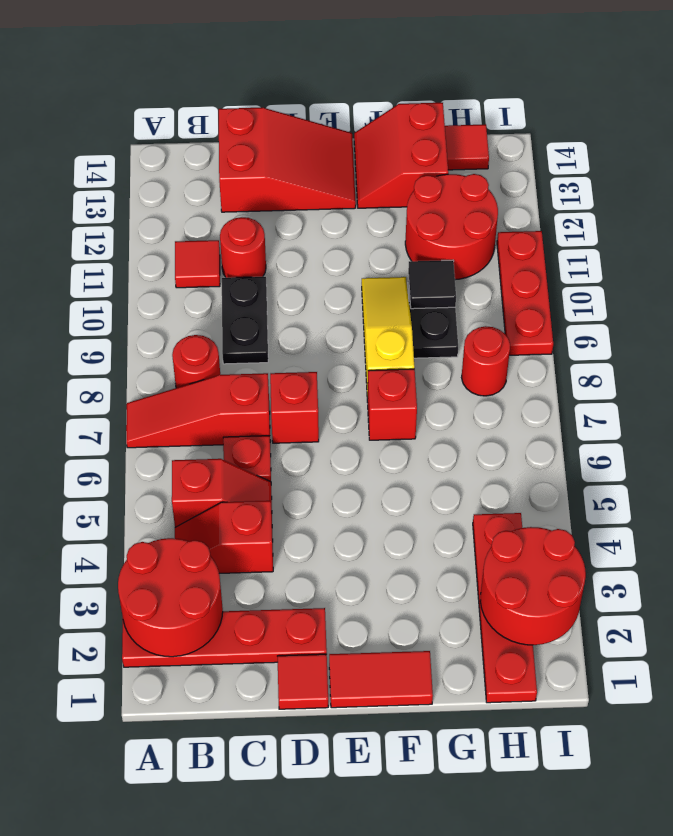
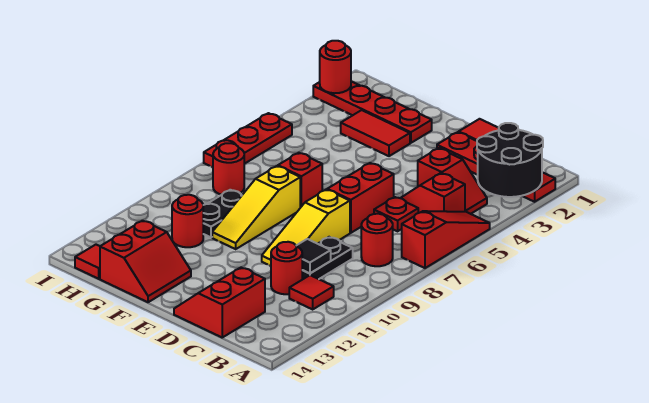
red 2x2 round brick [118,538,223,657] -> black 2x2 round brick [477,123,543,197]
red 1x3 slope [126,373,270,448] -> red 1x3 slope turned to [402,211,490,268]
red 2x3 slope [219,108,356,212] -> red 2x2 slope [174,268,265,337]
red 1x1 brick [270,372,319,443] -> red 1x2 brick [327,163,394,233]
none -> yellow 1x3 slope [262,190,350,266]
red 1x2 tile [329,651,433,708] -> red 1x2 tile moved to [341,110,410,156]
black 1x1 tile [408,260,456,309] -> black 1x1 tile moved to [296,239,331,273]
red 2x2 round brick [405,174,498,280] -> red 1x1 round brick [172,195,203,247]
red 1x4 plate [473,513,537,703] -> red 1x4 plate turned to [313,81,432,143]
red 2x2 round brick [480,527,586,645] -> red 1x1 round brick [320,41,351,93]
red 1x3 plate [497,231,553,355] -> red 1x3 plate moved to [204,113,292,167]

